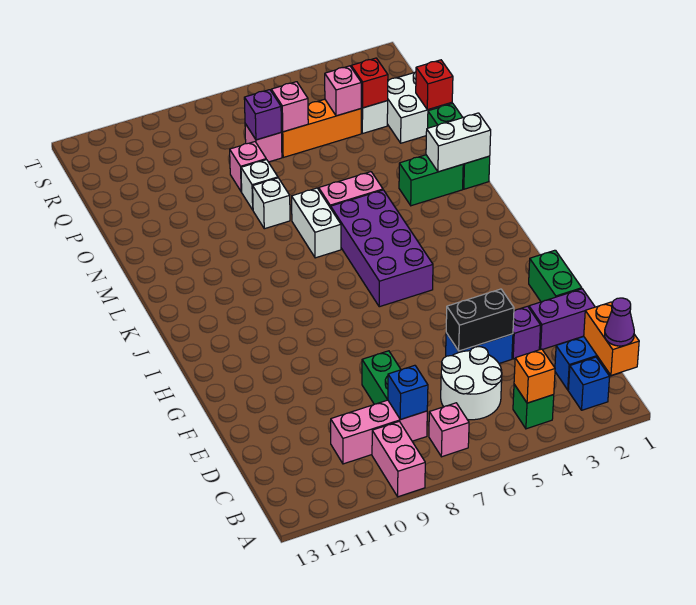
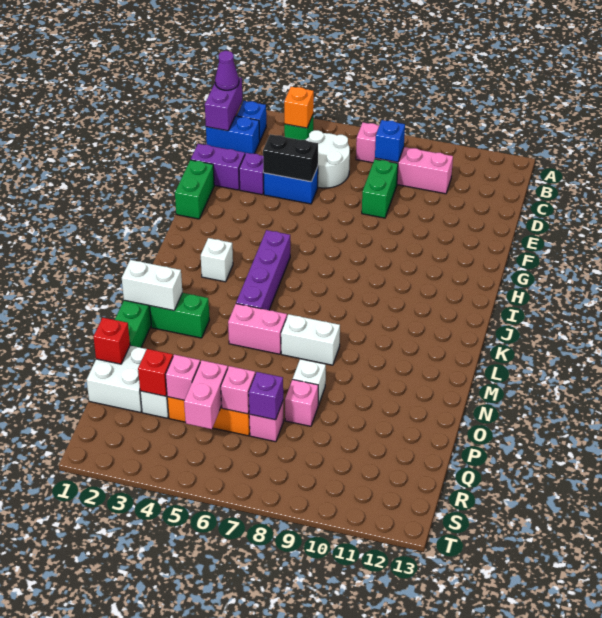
pink 1x2 brick [372,421,425,497] -> pink 1x2 brick moved to [184,360,228,429]
orange 1x2 brick [584,302,639,375] -> purple 1x2 brick [205,77,242,131]
purple 2x4 brick [331,190,433,307] -> purple 1x4 brick [236,230,290,310]
white 1x2 brick [292,188,341,258] -> white 1x2 brick turned to [281,314,340,365]
white 1x1 brick [253,178,290,229] -> white 1x1 brick moved to [201,238,233,282]

